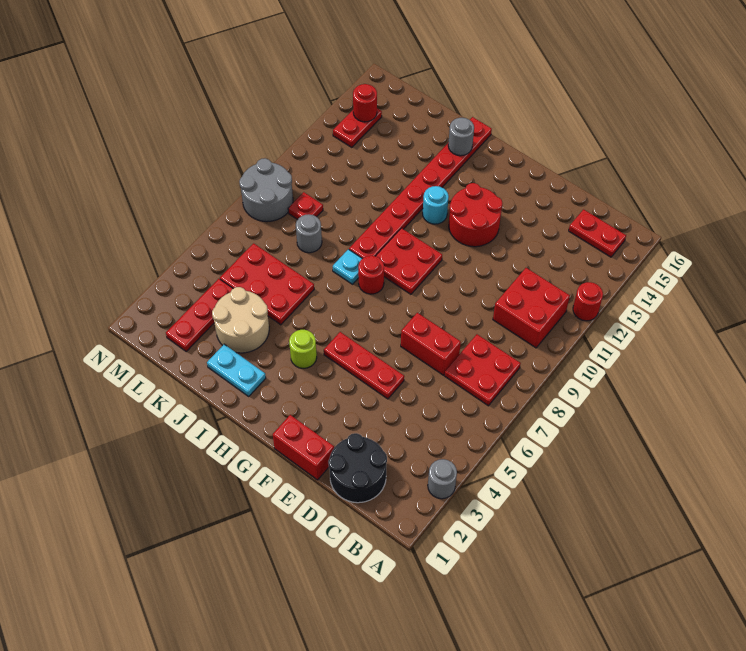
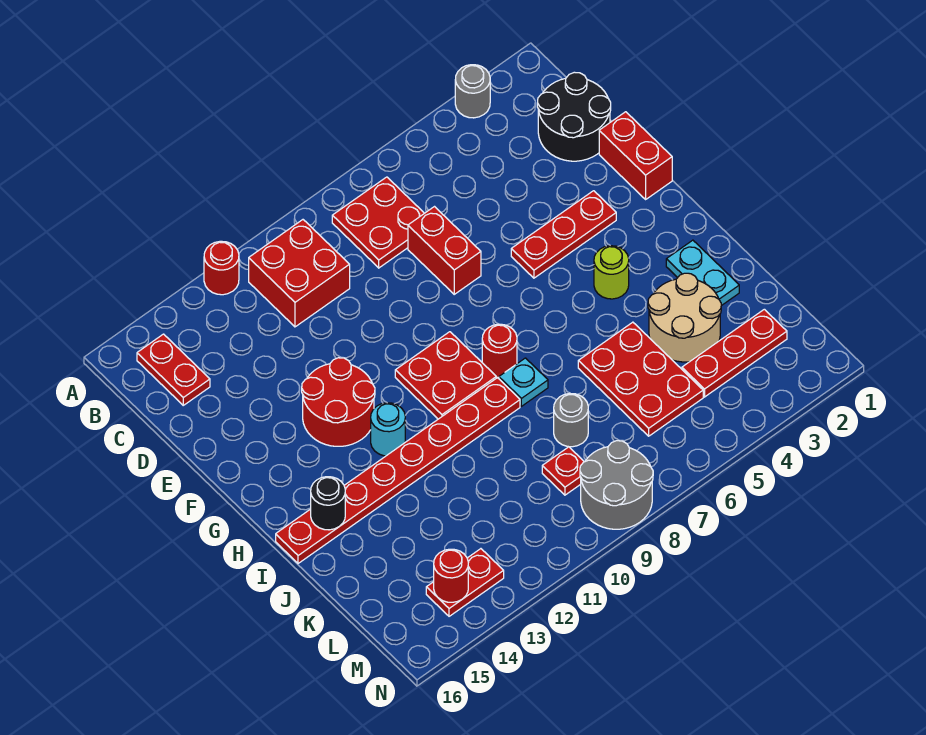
red 1x3 plate [324,332,404,399] -> red 1x3 plate turned to [511,191,616,278]
grey 1x1 round brick [448,118,474,156] -> black 1x1 round brick [311,477,345,530]

